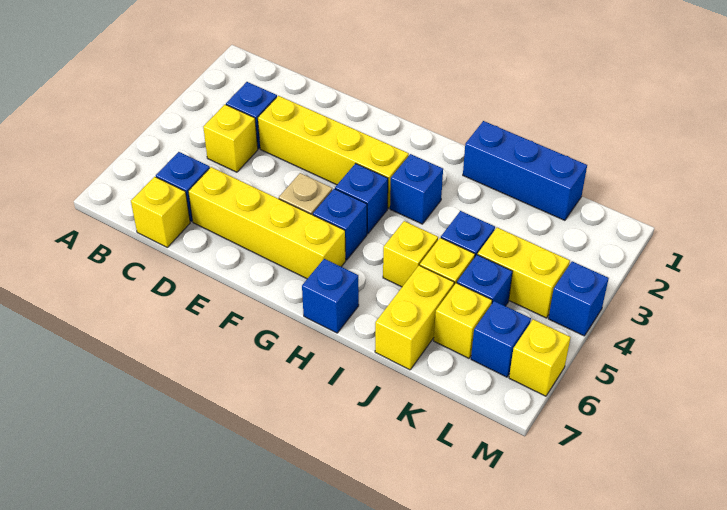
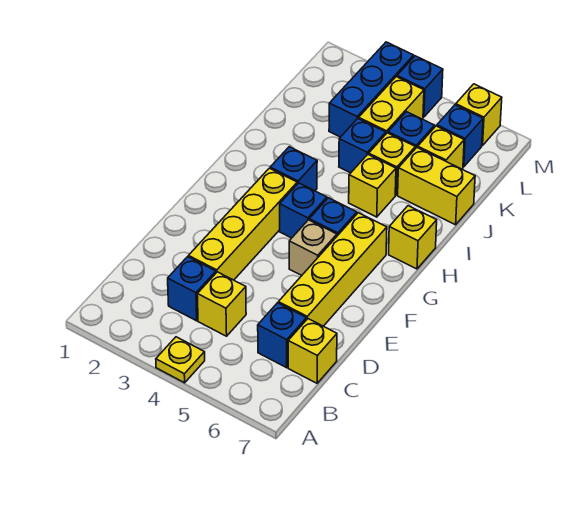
none -> yellow 1x1 plate [156,337,205,383]
blue 1x1 brick [302,259,359,333] -> yellow 1x1 brick [389,206,437,269]
blue 1x3 brick [463,121,587,220] -> blue 1x3 brick moved to [329,42,414,137]

